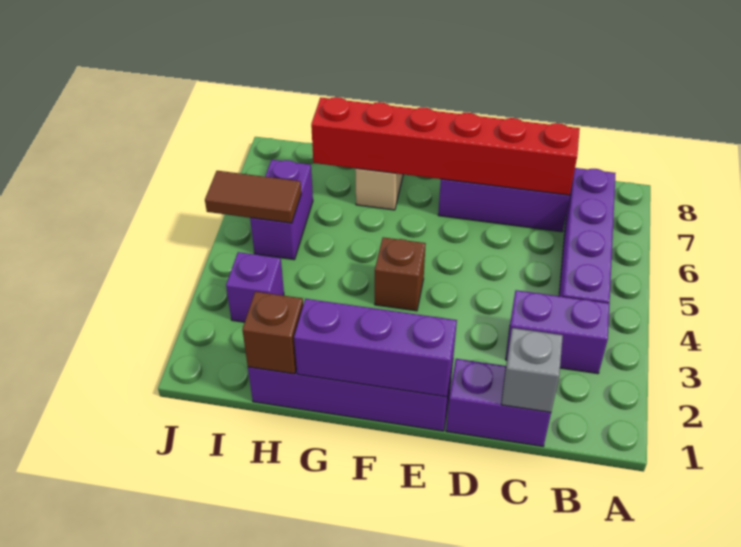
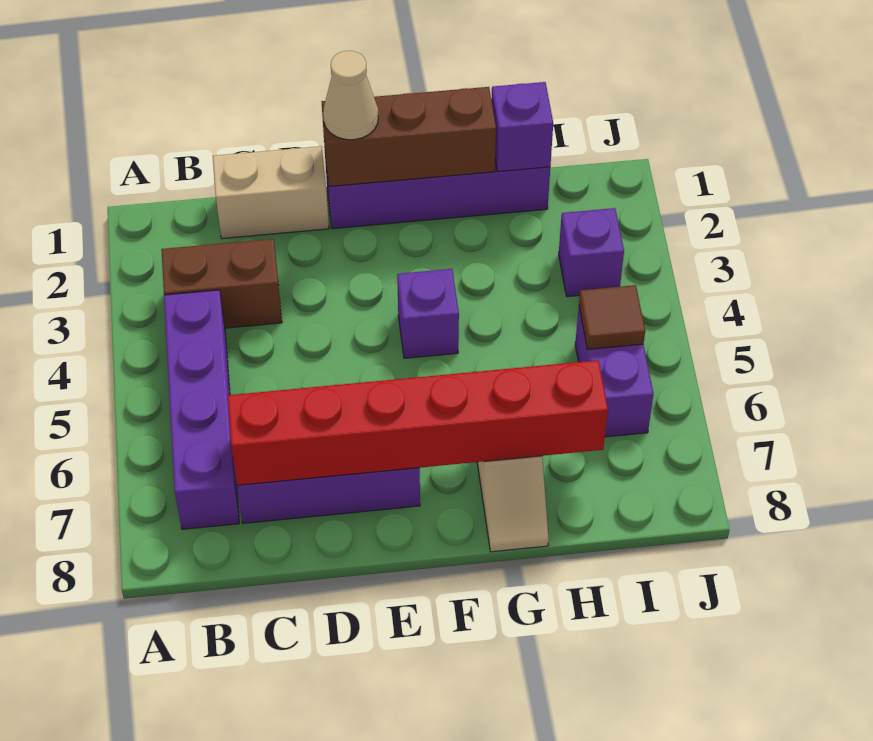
purple 1x2 brick [506,290,610,374] -> brown 1x2 brick [161,239,282,328]
purple 1x2 brick [446,359,551,446] -> tan 1x2 brick [213,146,329,239]
grey 1x1 brick [501,328,563,412] -> none
purple 1x3 brick [294,299,457,397] -> brown 1x3 brick [322,87,496,186]
none -> tan 1x1 cone [323,51,378,140]
brown 1x1 brick [375,237,426,311] -> purple 1x1 brick [397,269,459,358]
brown 1x1 brick [242,292,303,374] -> purple 1x1 brick [491,82,553,172]
brown 1x2 tile [205,171,301,223] -> brown 1x1 tile [579,285,645,349]

